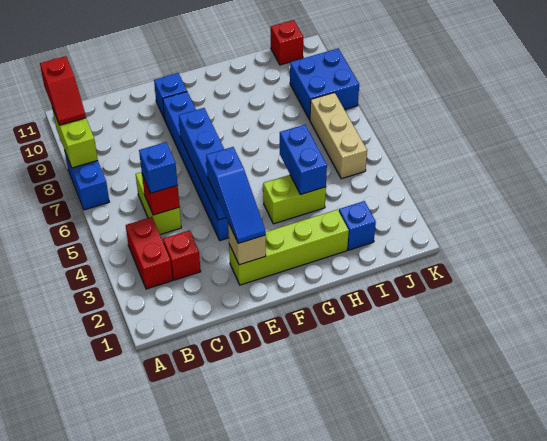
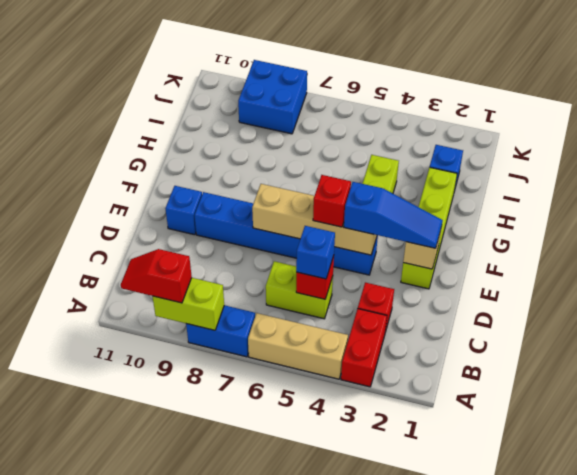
red 1x2 slope [40,56,86,125] -> red 1x2 slope turned to [121,249,192,303]
red 1x2 brick [126,217,173,289] -> red 1x2 brick turned to [341,309,387,387]
blue 1x4 brick [179,108,226,220] -> tan 1x4 brick [252,184,377,255]
blue 1x2 brick [280,125,327,195] -> none
tan 1x3 brick [310,93,367,179] -> tan 1x3 brick moved to [248,313,348,379]
red 1x1 brick [271,20,303,65] -> red 1x1 brick moved to [313,175,351,227]

